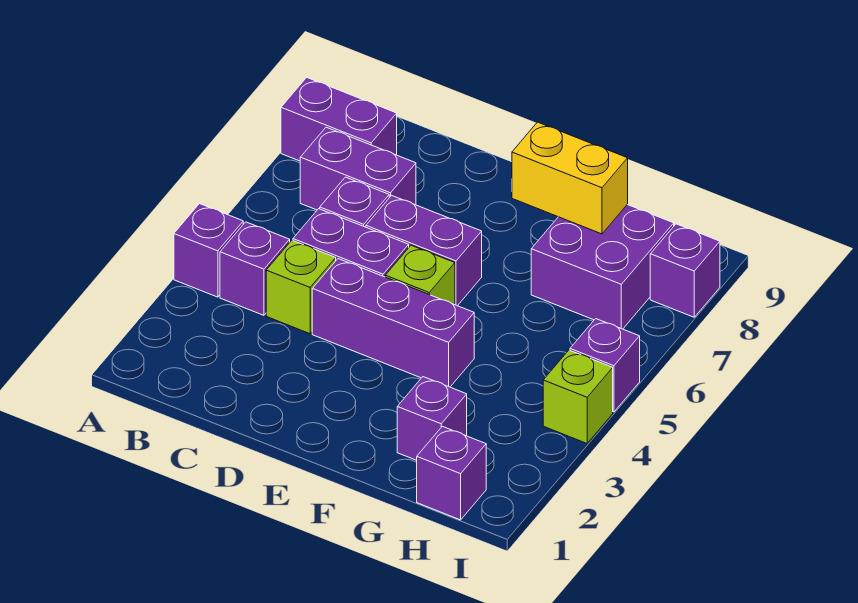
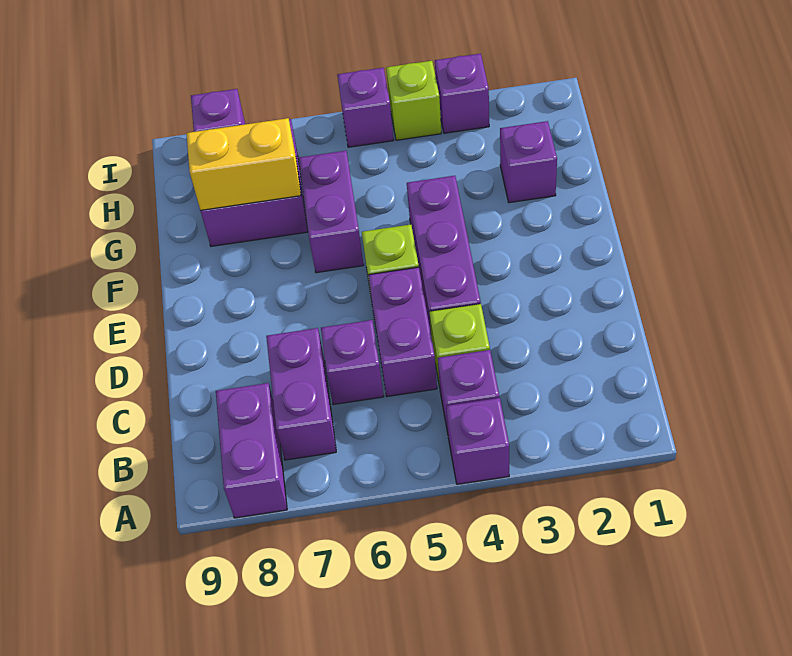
purple 1x2 brick [366,195,482,306] -> purple 1x2 brick moved to [299,151,364,273]
yellow 1x2 brick [512,122,628,234] -> yellow 1x2 brick turned to [186,118,301,210]
purple 1x1 brick [417,426,486,520] -> purple 1x1 brick moved to [435,54,489,133]

